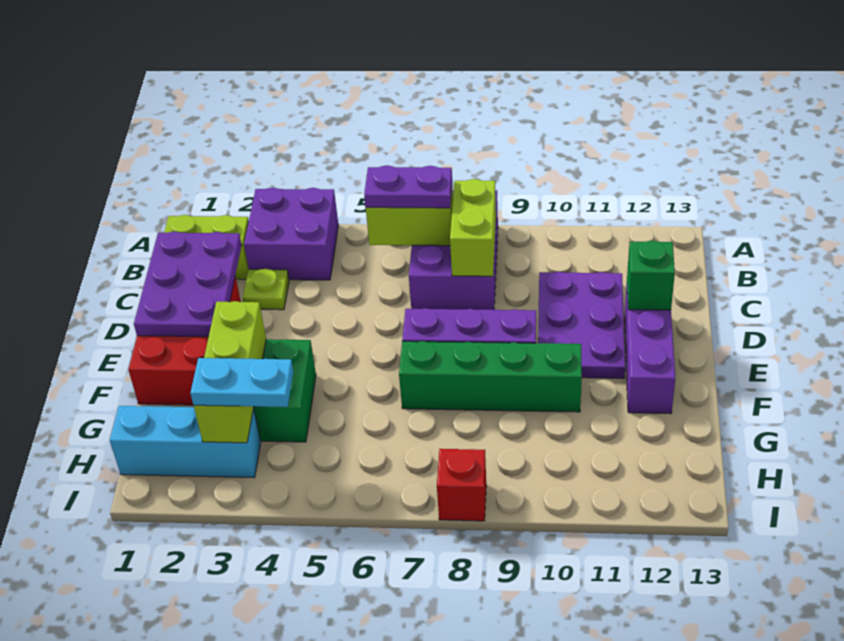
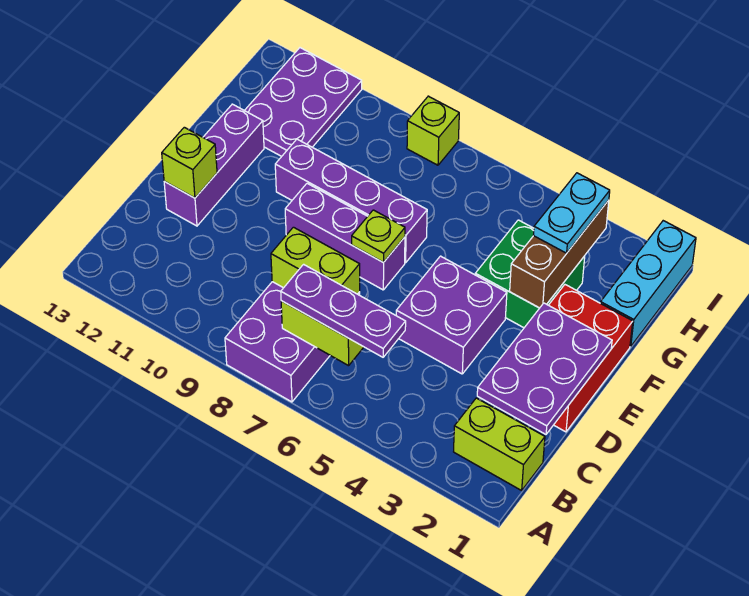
purple 2x2 brick [244,188,338,280] -> purple 2x2 brick moved to [396,256,507,374]
purple 1x2 plate [364,165,452,208] -> purple 1x3 plate [281,264,406,357]
lime 1x2 brick [450,179,496,276] -> lime 1x2 brick turned to [271,227,360,294]
lime 1x1 plate [243,269,289,310] -> lime 1x1 plate moved to [352,210,405,262]
purple 2x3 plate [538,272,625,378] -> purple 2x3 plate moved to [244,48,362,156]
green 1x1 brick [627,241,675,310] -> lime 1x1 brick [162,127,217,198]
lime 1x3 brick [194,301,266,443] -> brown 1x3 brick [510,200,609,308]
green 1x4 brick [399,341,582,412] -> purple 1x4 brick [275,139,427,263]
cyan 1x3 brick [110,406,261,478] -> cyan 1x3 brick turned to [601,221,696,346]
cyan 1x2 plate [190,358,293,407] -> cyan 1x2 plate turned to [533,173,610,253]
red 1x1 brick [437,449,486,521] -> lime 1x1 brick [407,96,459,165]

